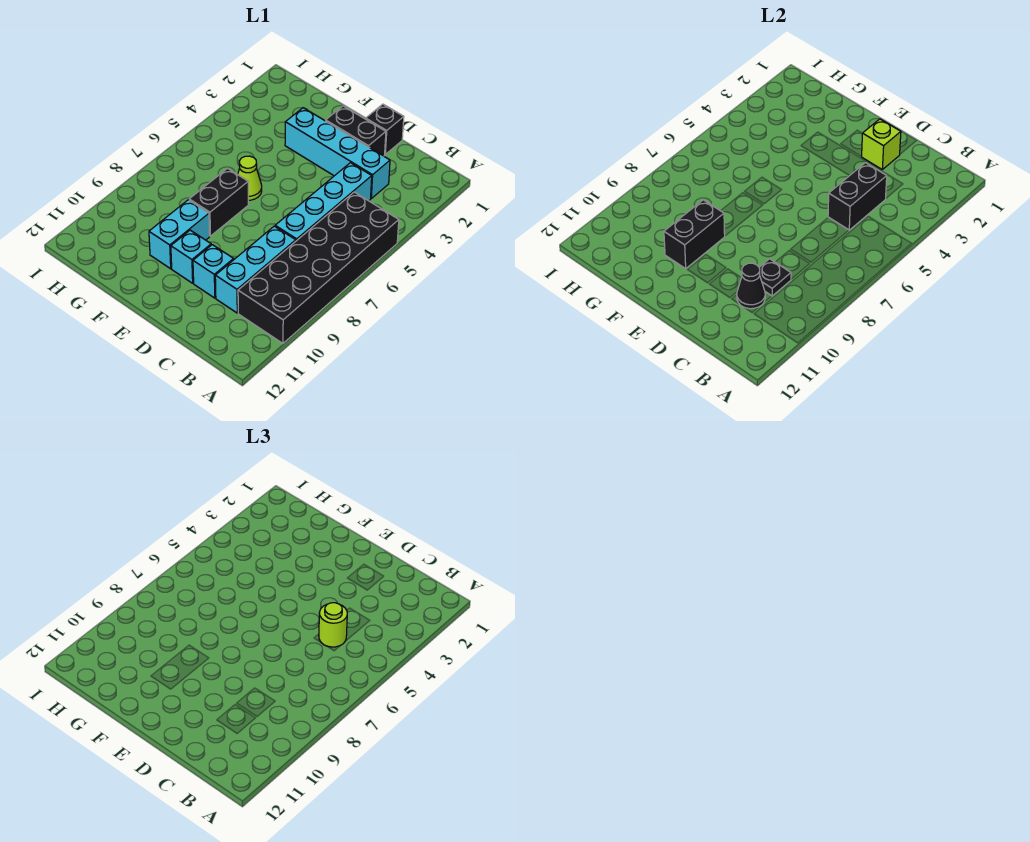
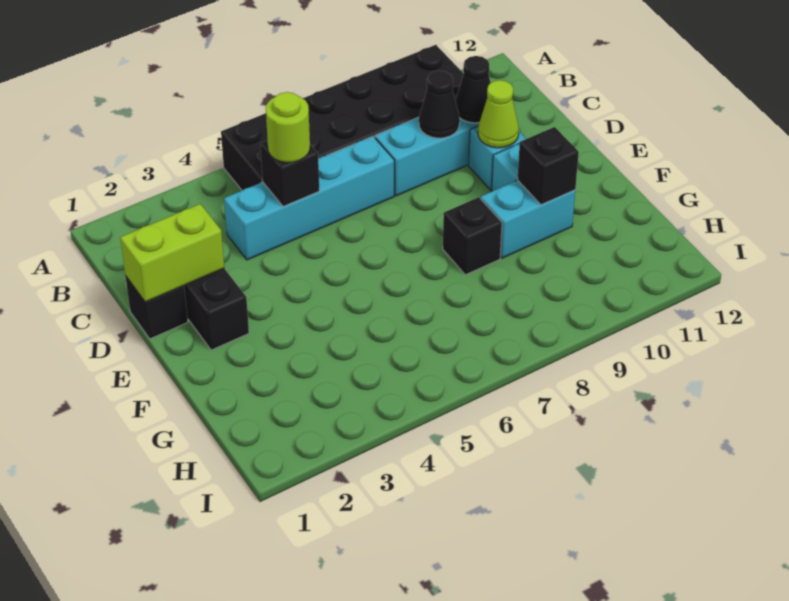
cyan 1x4 brick [285,108,390,198] -> none
black 1x2 brick [828,163,887,230] -> black 1x1 brick [260,141,319,207]
black 1x1 plate [759,259,791,296] -> black 1x1 cone [419,71,460,138]
lime 1x1 brick [861,119,901,169] -> lime 1x2 brick [120,204,224,302]
lime 1x1 cone [238,156,262,200] -> lime 1x1 cone moved to [478,80,519,148]
black 1x2 brick [189,168,248,236] -> black 1x1 brick [443,197,502,275]
black 1x2 brick [664,200,725,269] -> black 1x1 brick [517,127,579,205]

